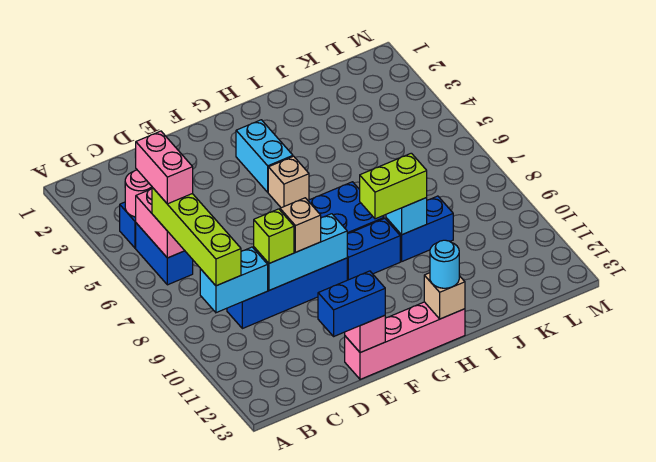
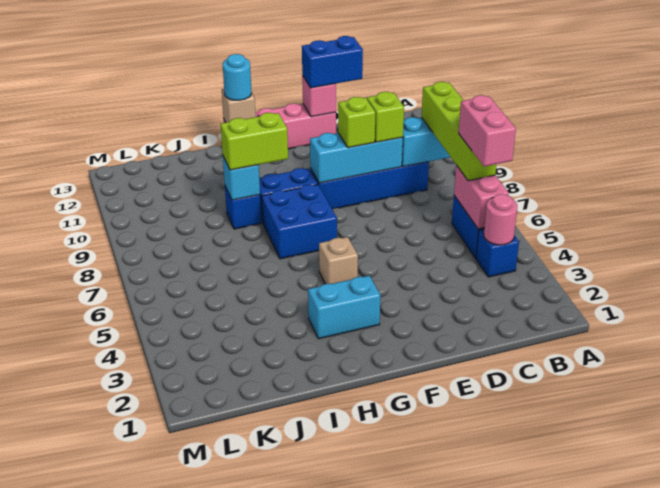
tan 1x1 brick [280,198,321,252] -> lime 1x1 brick [338,97,375,148]
cyan 1x2 brick [236,120,293,192] -> cyan 1x2 brick turned to [308,276,380,339]
blue 1x2 brick [386,196,453,261] -> blue 1x1 brick [225,186,261,229]

